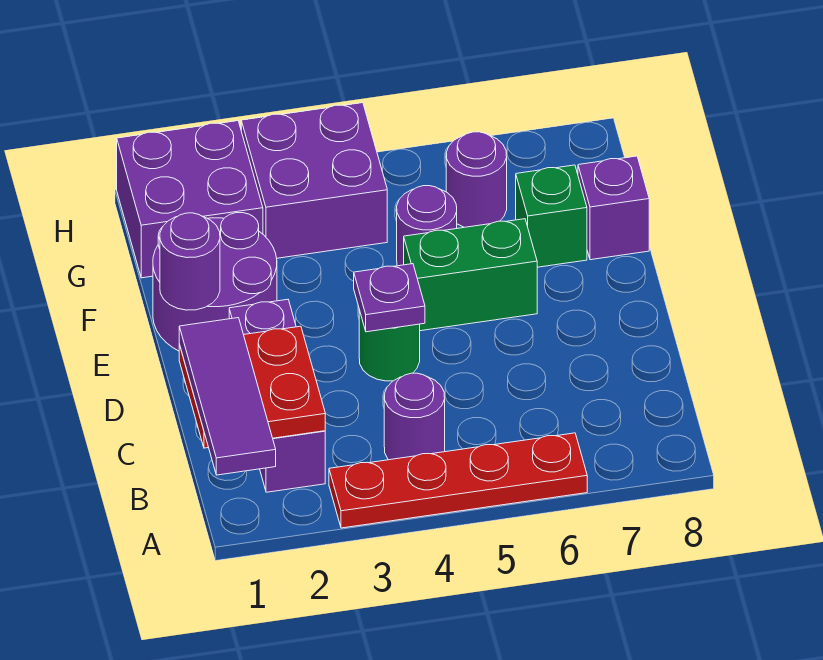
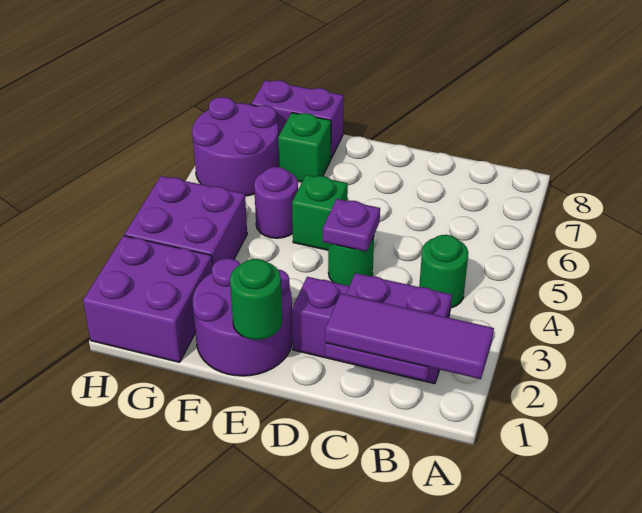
red 1x4 plate [329,433,587,528] -> none
red 2x2 plate [179,326,325,448] -> purple 2x2 plate [325,273,452,381]
purple 1x1 round brick [384,373,445,460] -> green 1x1 round brick [419,235,468,308]
purple 1x1 round brick [160,213,220,310] -> green 1x1 round brick [230,259,282,340]
green 1x2 brick [404,219,537,331] -> green 1x1 brick [292,175,348,250]
purple 1x1 brick [578,156,649,260] -> purple 1x2 brick [252,80,344,158]
purple 1x1 round brick [446,132,507,227] -> purple 2x2 round brick [192,97,279,196]

